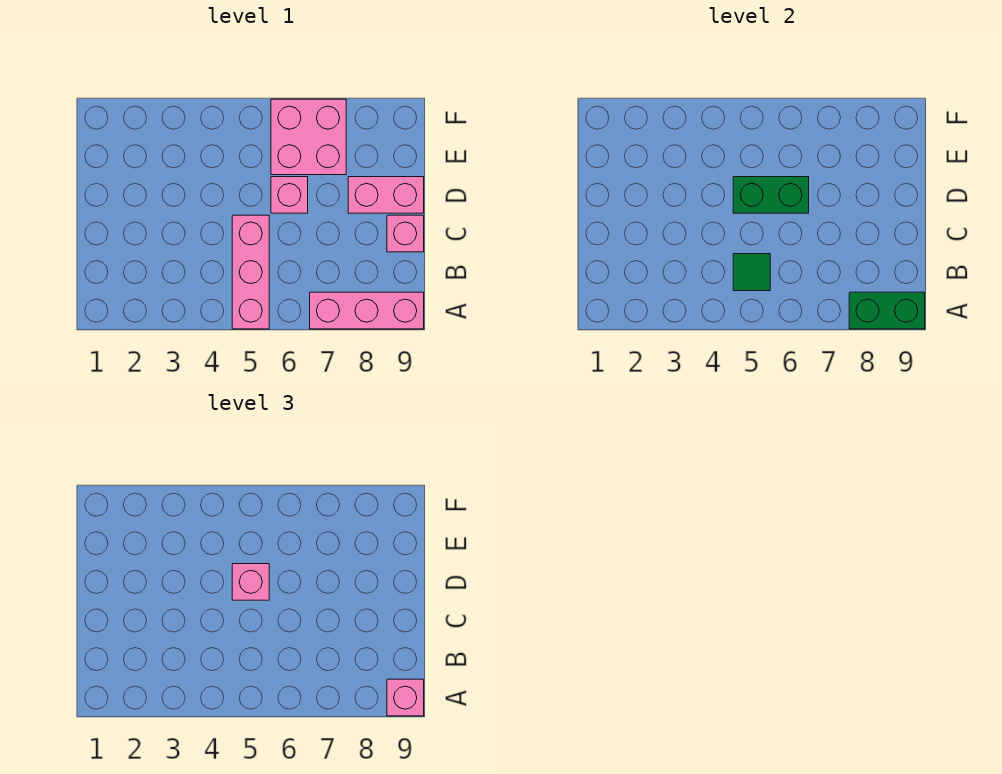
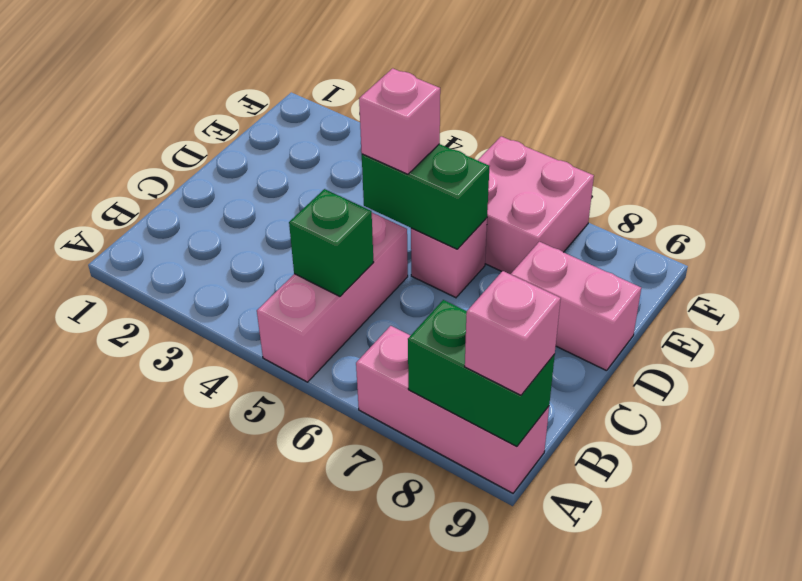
green 1x1 tile [733,254,770,291] -> green 1x1 brick [289,189,374,296]
pink 1x1 brick [387,215,424,252] -> none

